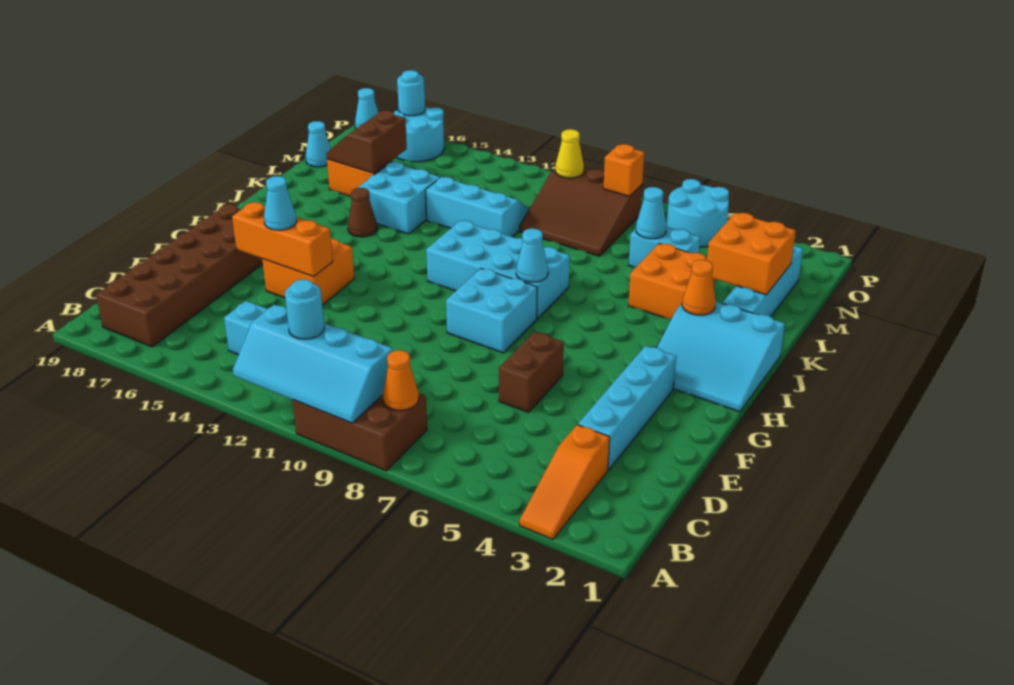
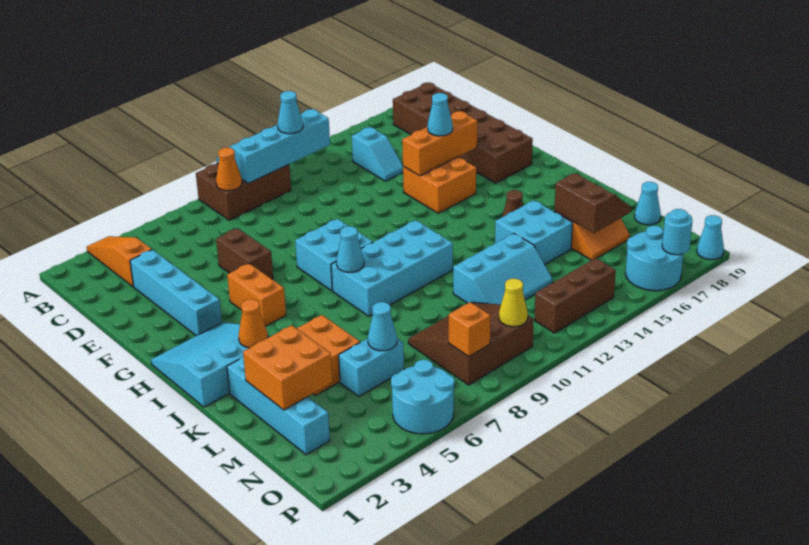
cyan 1x1 round brick [285,279,324,339] -> cyan 1x1 cone [278,91,303,134]
none -> orange 1x2 brick [227,263,286,326]
none -> brown 1x3 brick [534,258,616,333]

